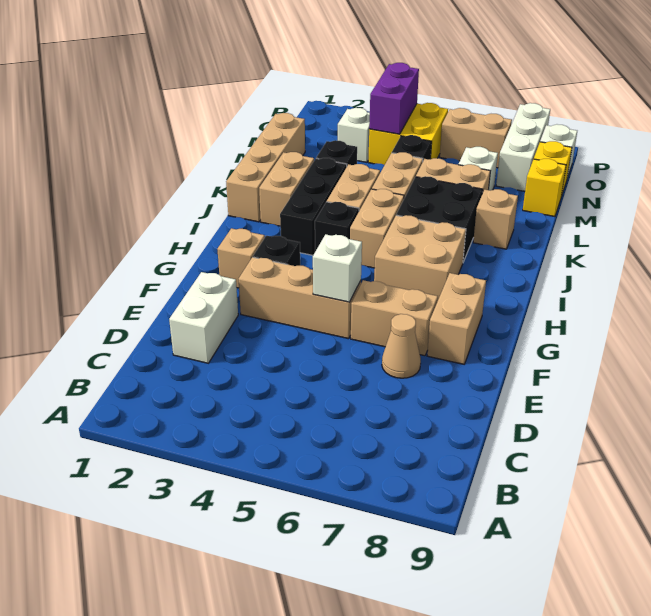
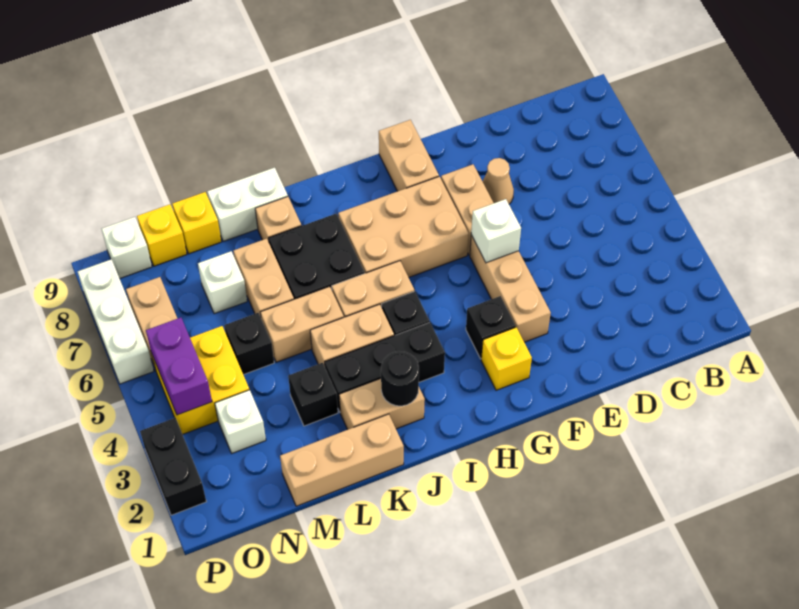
white 1x2 brick [169,272,238,363] -> white 1x2 brick moved to [207,168,288,241]
tan 1x2 brick [427,273,486,364] -> tan 1x2 brick turned to [379,120,439,191]
tan 1x1 brick [217,228,265,288] -> yellow 1x1 brick [481,327,532,390]
tan 2x2 brick [374,215,466,299] -> tan 2x3 brick [338,176,469,277]
tan 1x4 brick [226,113,305,222] -> tan 1x3 brick [280,414,404,506]
none -> black 1x1 round brick [381,351,419,406]
purple 1x2 brick [369,63,419,134] -> purple 1x2 brick turned to [146,318,212,415]
white 1x3 brick [496,103,550,191] -> white 1x3 brick turned to [78,259,154,384]
none -> black 1x2 brick [140,418,206,515]

